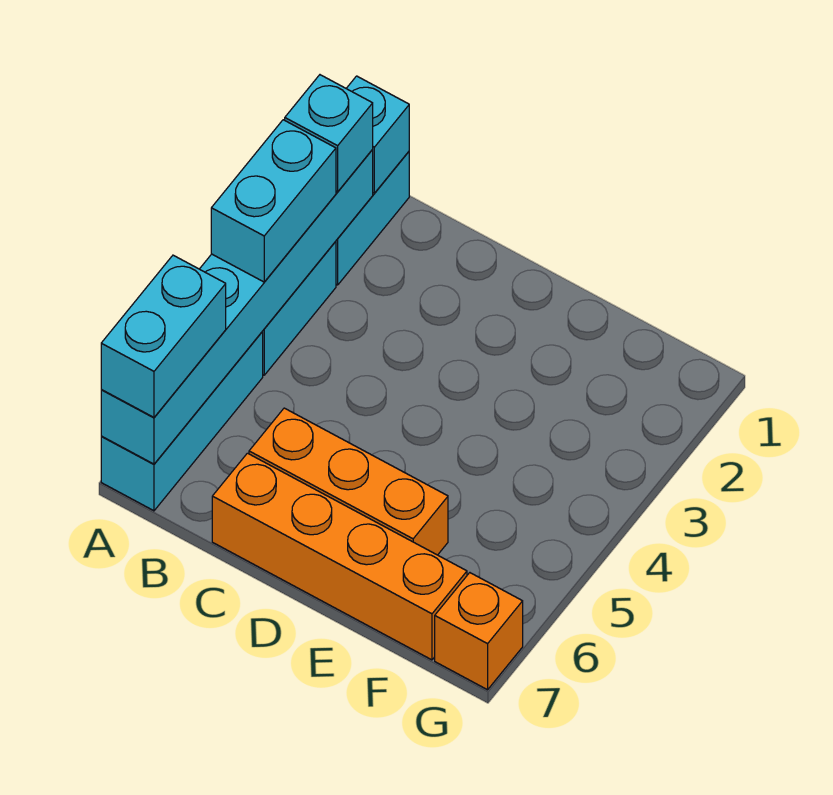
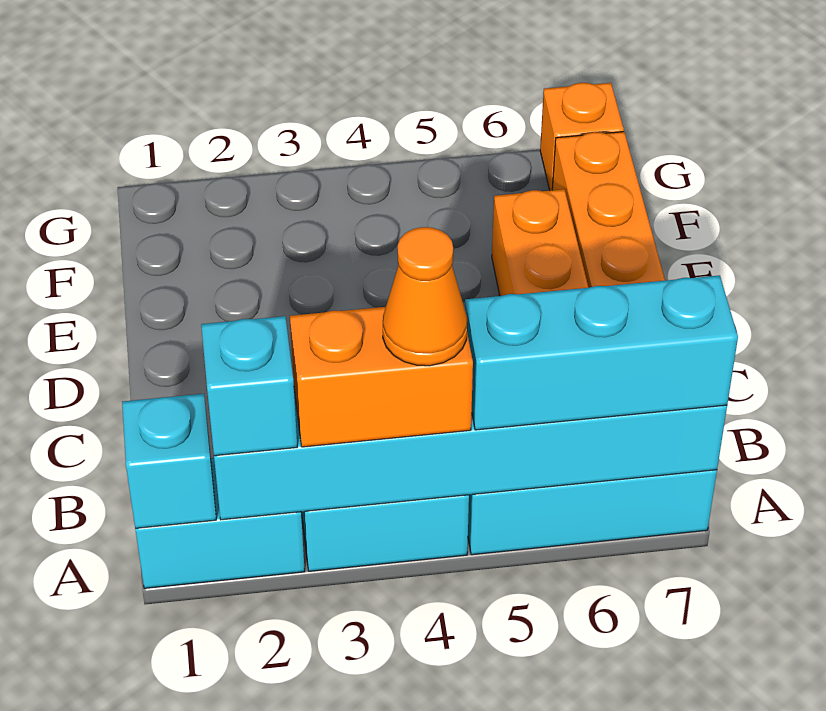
cyan 1x2 brick [211,120,336,282] -> orange 1x2 brick [290,307,473,447]
none -> orange 1x1 cone [383,227,467,366]
cyan 1x2 brick [101,255,226,417] -> cyan 1x3 brick [465,275,738,430]

